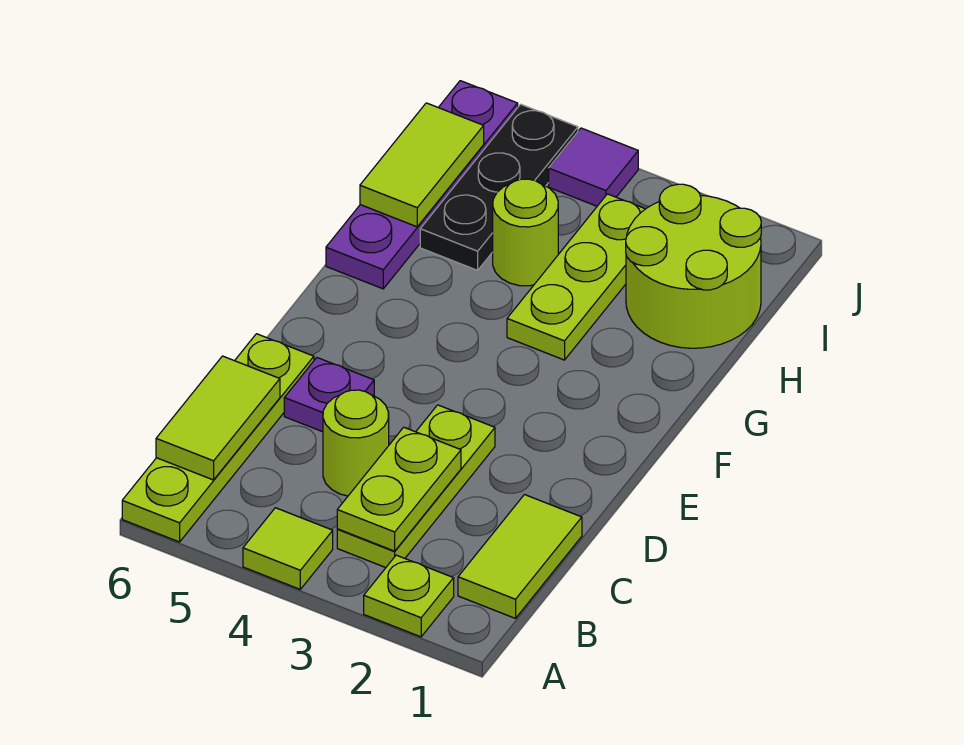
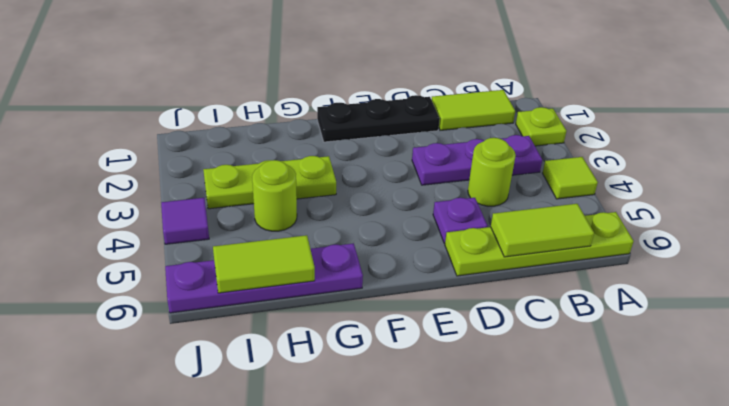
lime 1x3 plate [337,405,495,568] -> purple 1x3 plate [412,135,542,185]
lime 1x2 plate [337,427,461,551] -> none
lime 2x2 round brick [626,184,761,348] -> none
black 1x3 plate [420,104,578,270] -> black 1x3 plate moved to [317,95,440,142]

